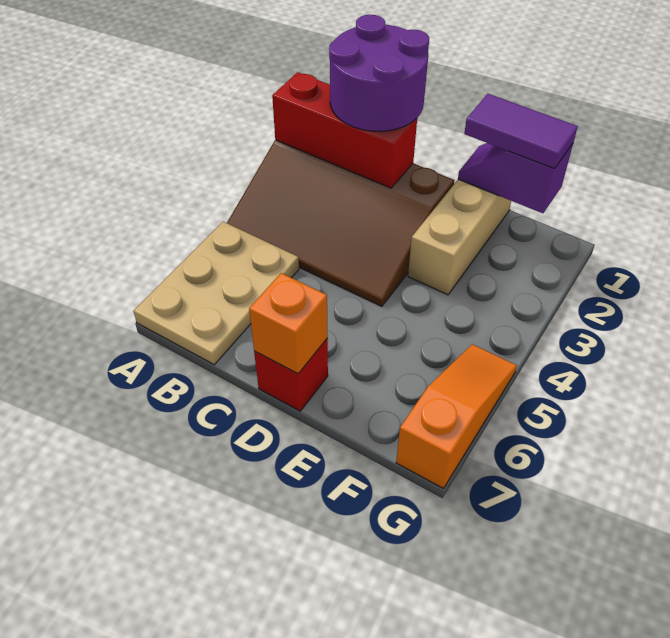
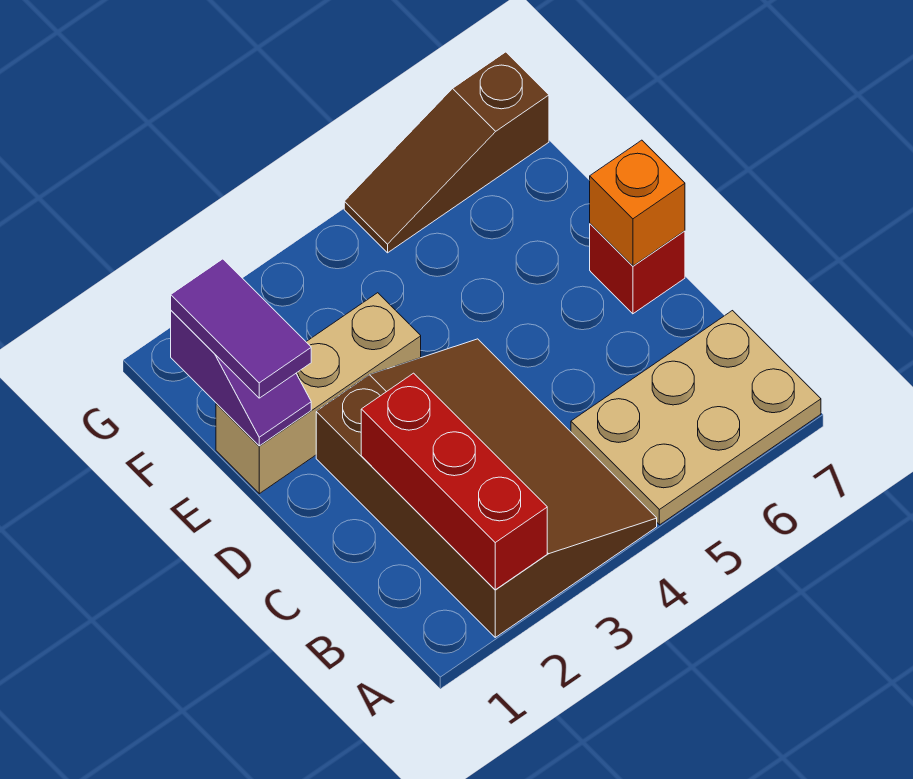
purple 2x2 round brick [329,15,429,131] -> none
orange 1x3 slope [396,344,517,489] -> brown 1x3 slope [344,52,549,253]

